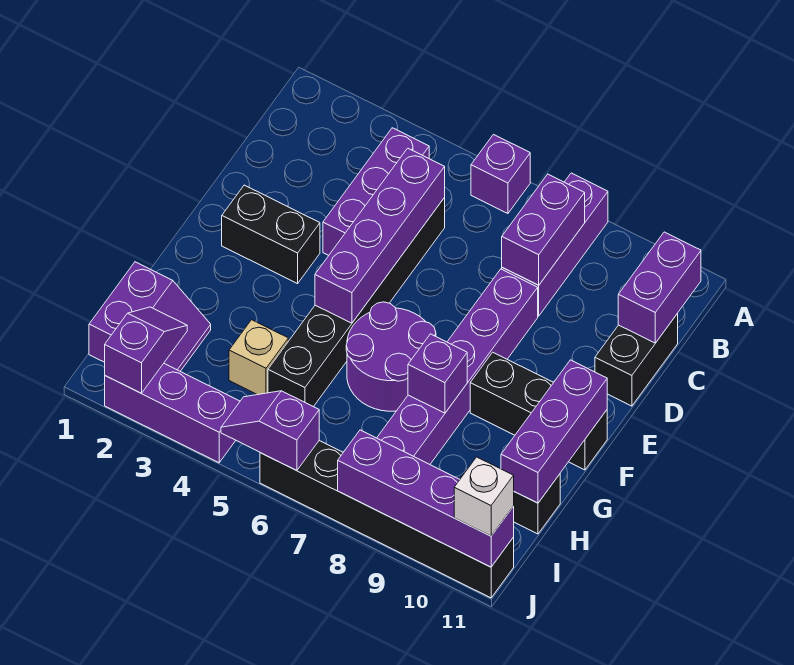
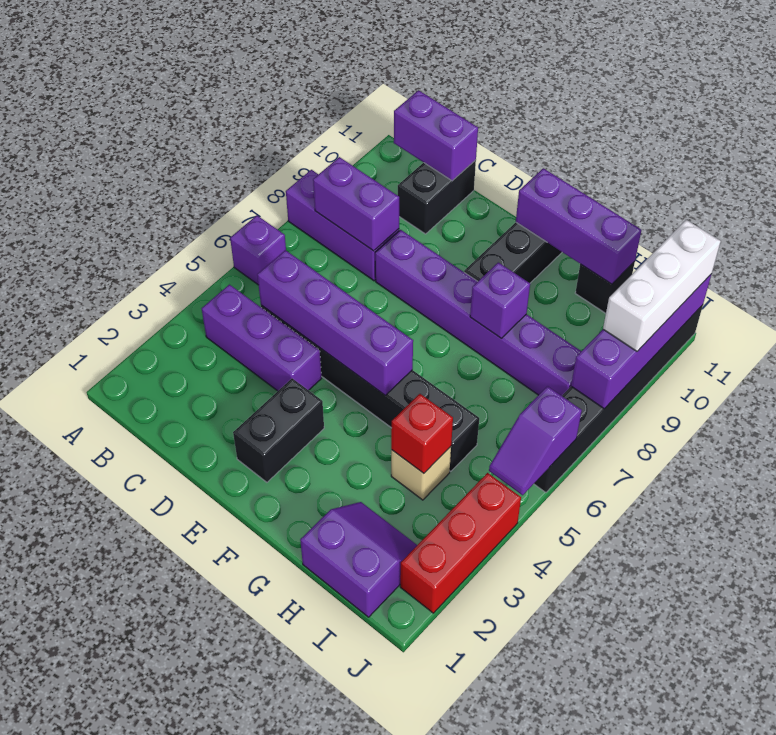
black 1x2 brick [595,314,678,406] -> black 1x2 brick turned to [398,160,476,234]
purple 2x2 round brick [346,302,436,411] -> none
none -> red 1x1 brick [391,394,453,474]
purple 1x2 slope [105,307,187,393] -> none
purple 1x3 brick [105,364,240,463] -> red 1x3 brick [400,473,521,613]
white 1x1 brick [454,457,514,536] -> white 1x3 brick [603,220,721,351]

